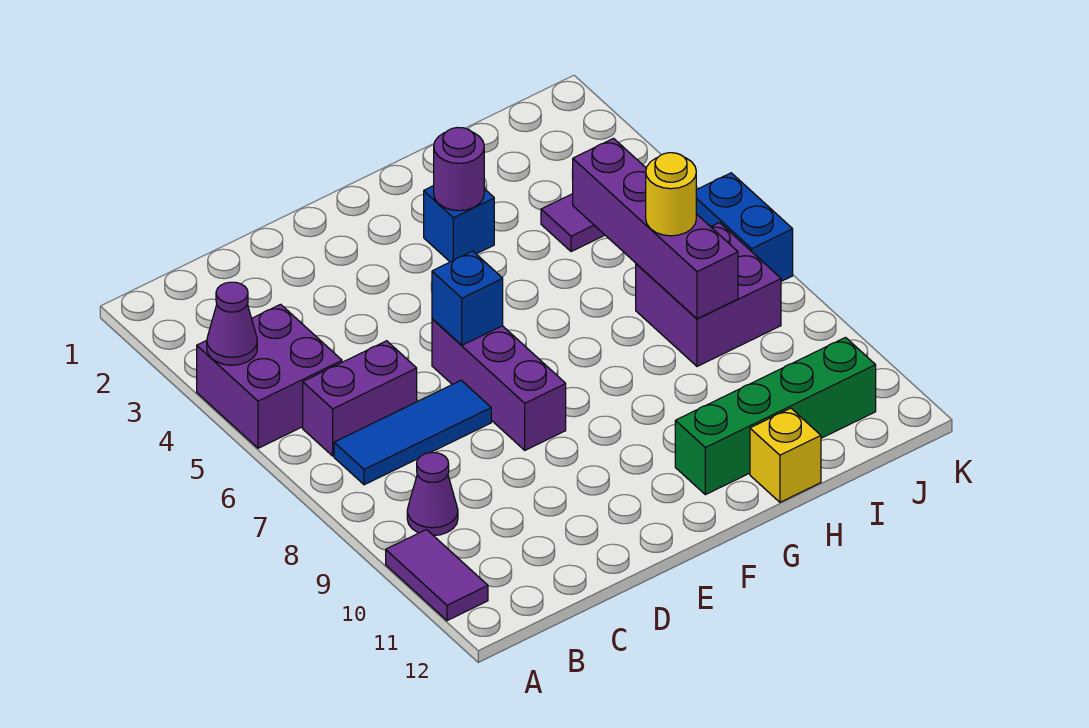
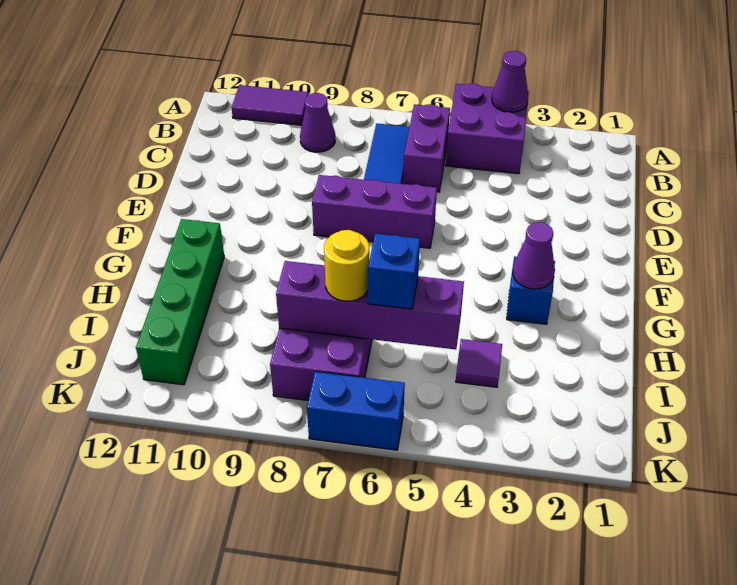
blue 1x1 brick [432,251,503,345] -> blue 1x1 brick moved to [368,233,420,309]
purple 1x1 round brick [434,127,484,211] -> purple 1x1 cone [513,222,555,289]
yellow 1x1 brick [750,408,821,502] -> none

